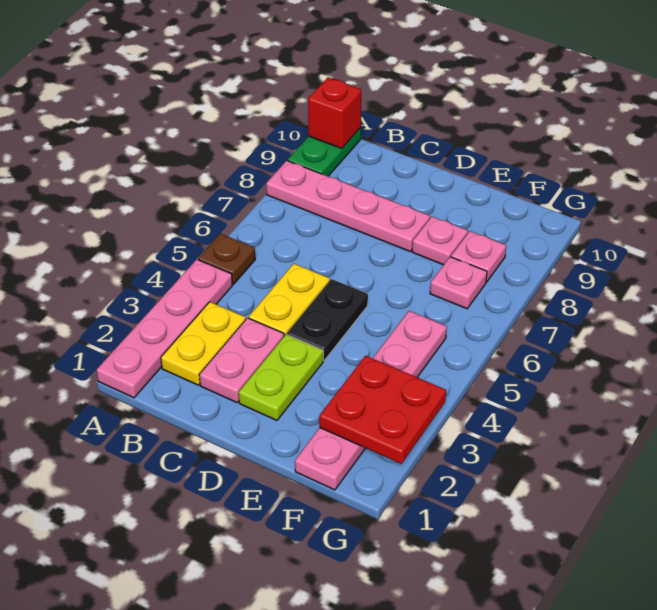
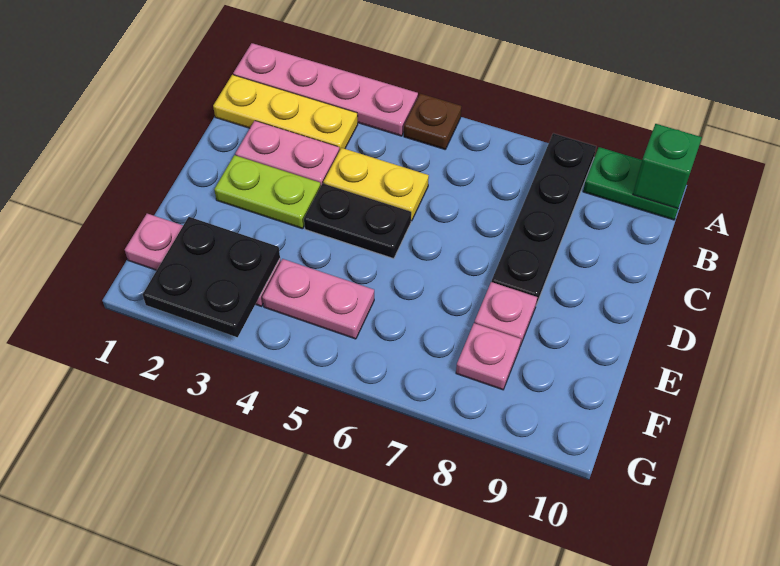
pink 1x4 plate [266,161,430,251] -> black 1x4 plate [492,133,596,305]
red 1x1 brick [308,78,361,149] -> green 1x1 brick [633,124,702,209]
yellow 1x2 plate [161,302,246,385] -> yellow 1x3 plate [213,75,358,151]
red 2x2 plate [319,356,446,464] -> black 2x2 plate [143,217,280,337]
pink 1x1 plate [430,257,487,309] -> none

